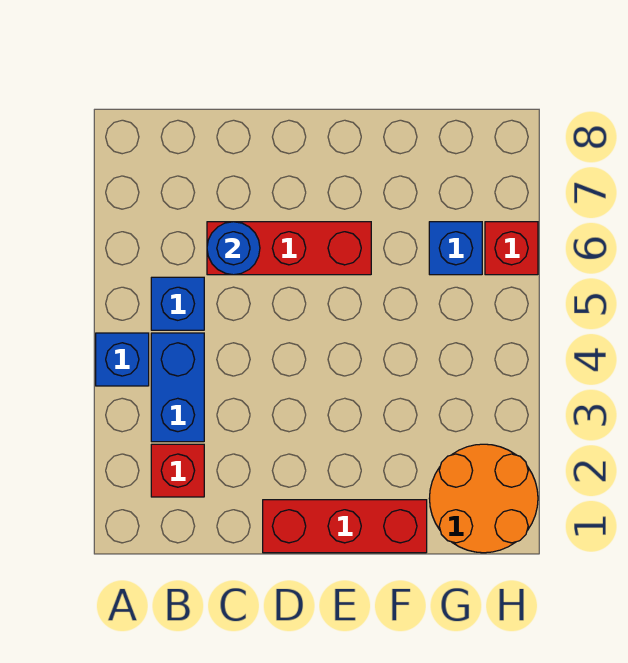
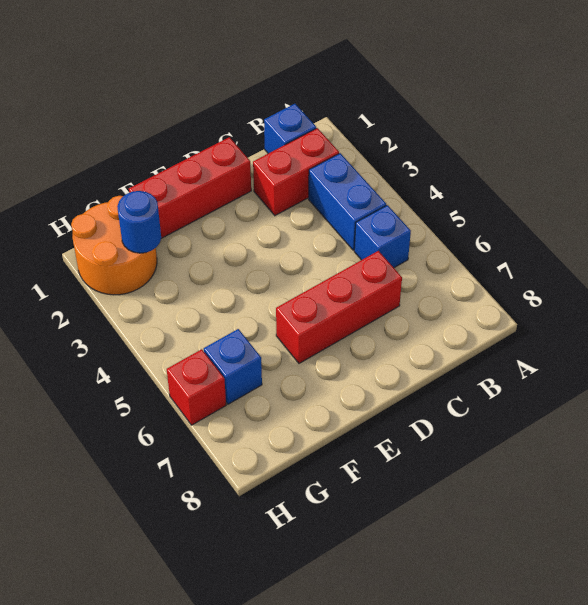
blue 1x1 brick [96,333,149,386] -> blue 1x1 brick moved to [264,104,316,153]
red 1x1 brick [151,444,204,497] -> red 1x2 brick [253,128,339,216]
blue 1x1 round brick [207,222,260,275] -> blue 1x1 round brick moved to [117,191,161,253]

